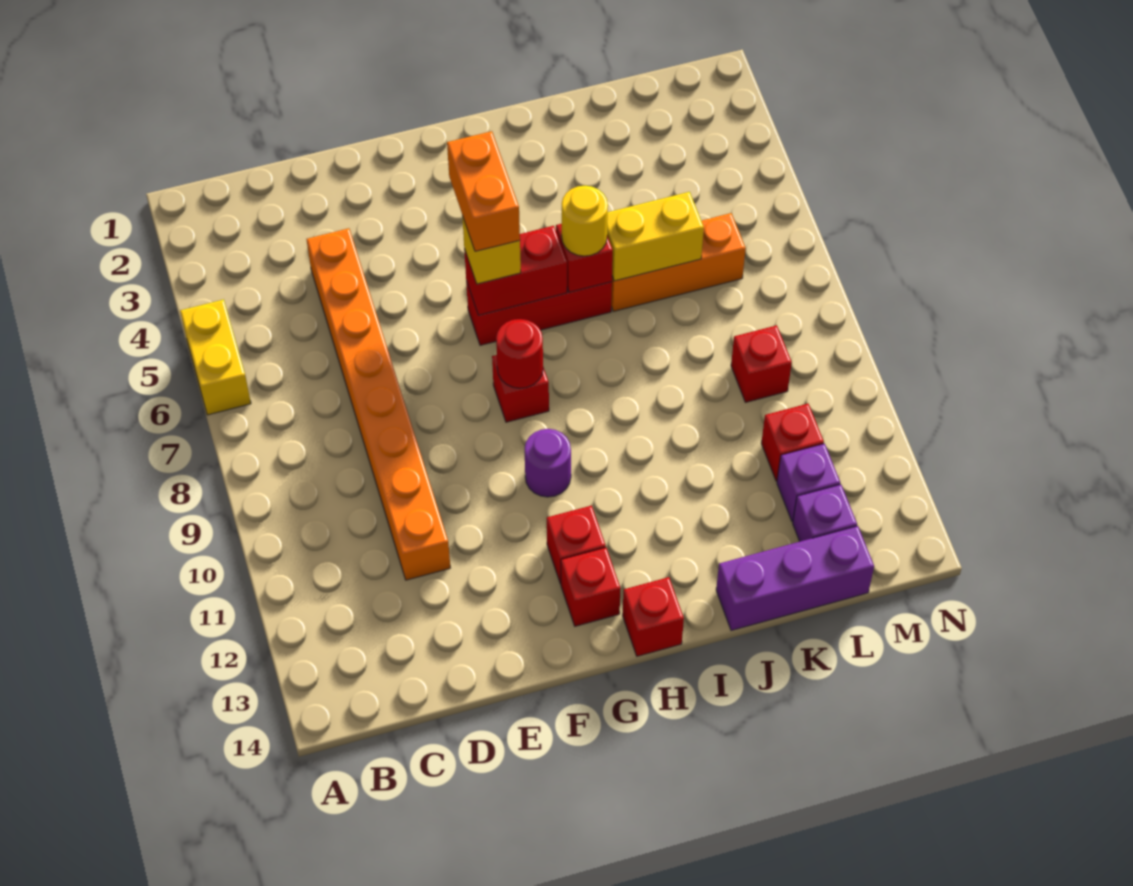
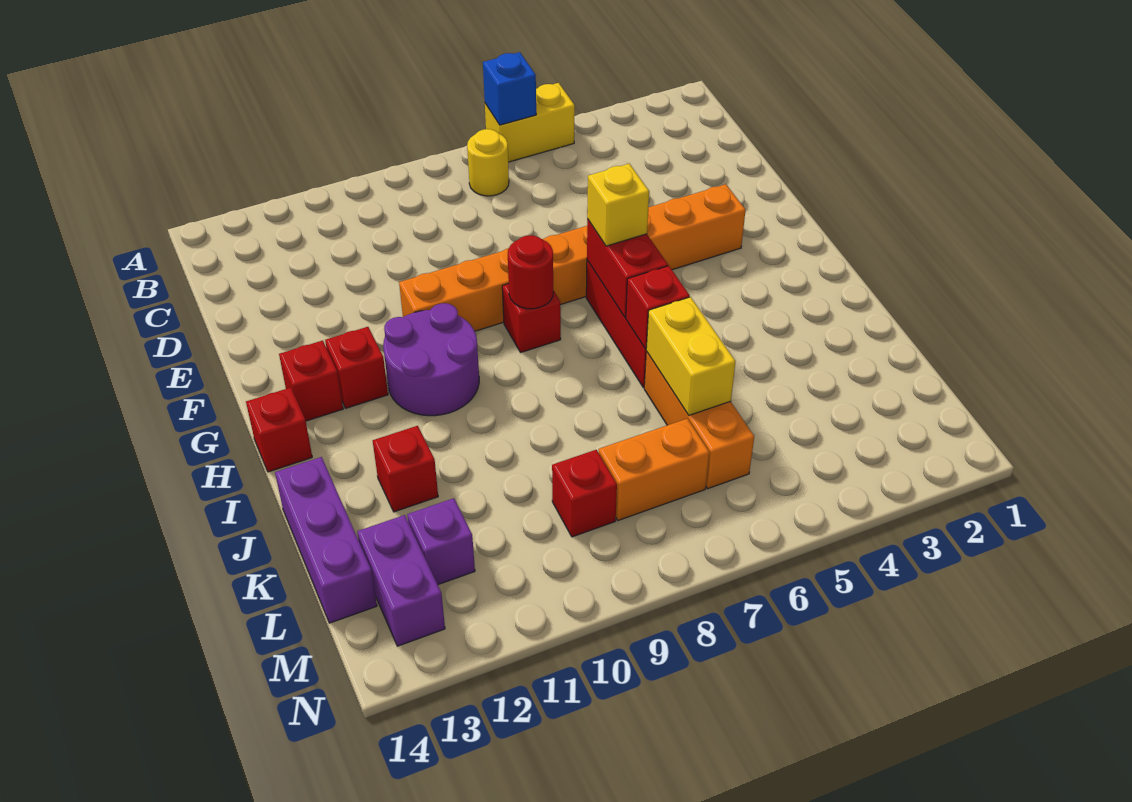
none -> blue 1x1 brick [483,52,536,125]
orange 1x8 brick [307,228,450,580] -> orange 1x8 brick moved to [399,184,745,331]
orange 1x2 brick [447,131,520,251] -> orange 1x2 brick moved to [599,419,709,521]
purple 1x1 round brick [525,429,571,497] -> purple 2x2 round brick [383,303,479,416]
yellow 1x1 round brick [562,186,608,256] -> yellow 1x1 round brick moved to [467,129,509,196]
red 1x1 brick [761,404,824,481] -> red 1x1 brick moved to [373,426,438,512]
purple 1x1 brick [793,485,857,541] -> purple 1x2 brick [357,515,445,646]

